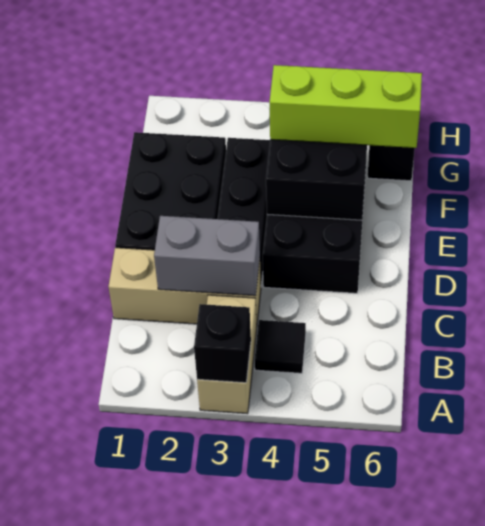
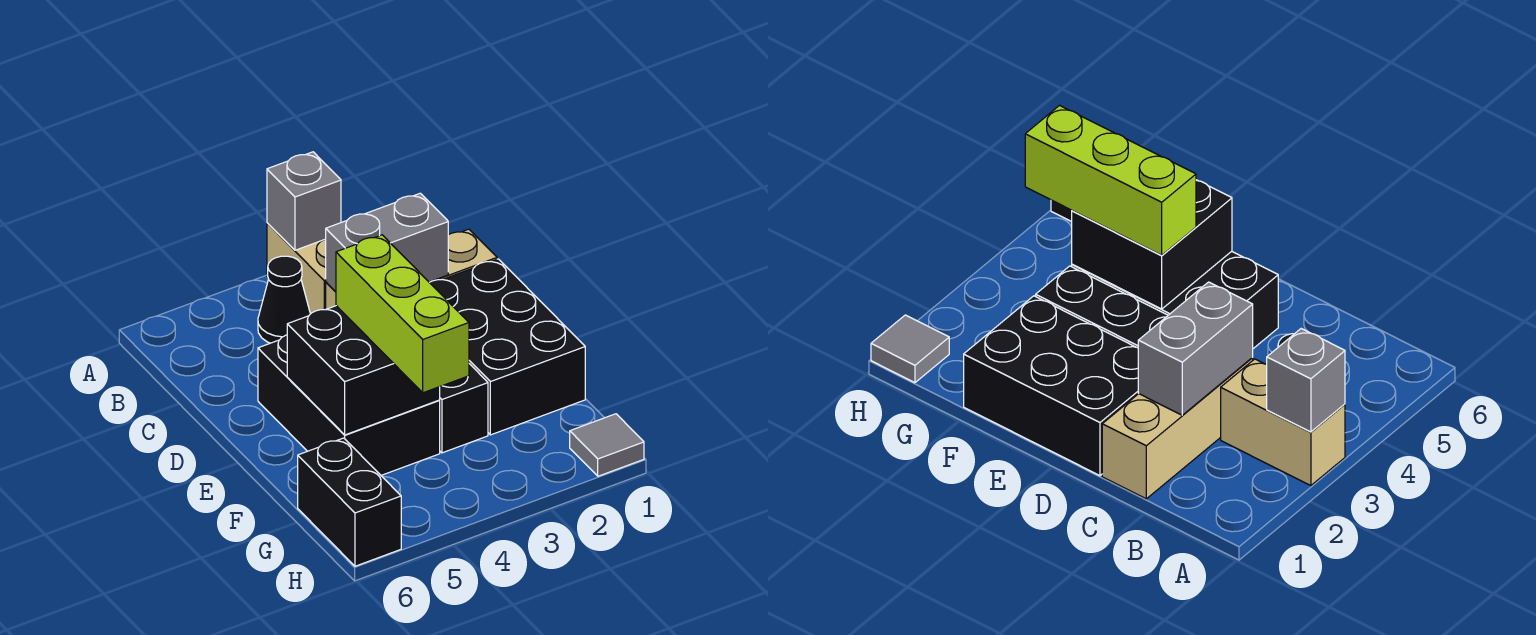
black 1x1 brick [194,304,251,383] -> grey 1x1 brick [267,152,341,250]
black 1x1 tile [255,320,306,373] -> black 1x1 cone [258,256,310,343]
lime 1x3 brick [270,65,422,148] -> lime 1x3 brick turned to [336,235,469,393]
none -> grey 1x1 tile [570,414,644,476]

